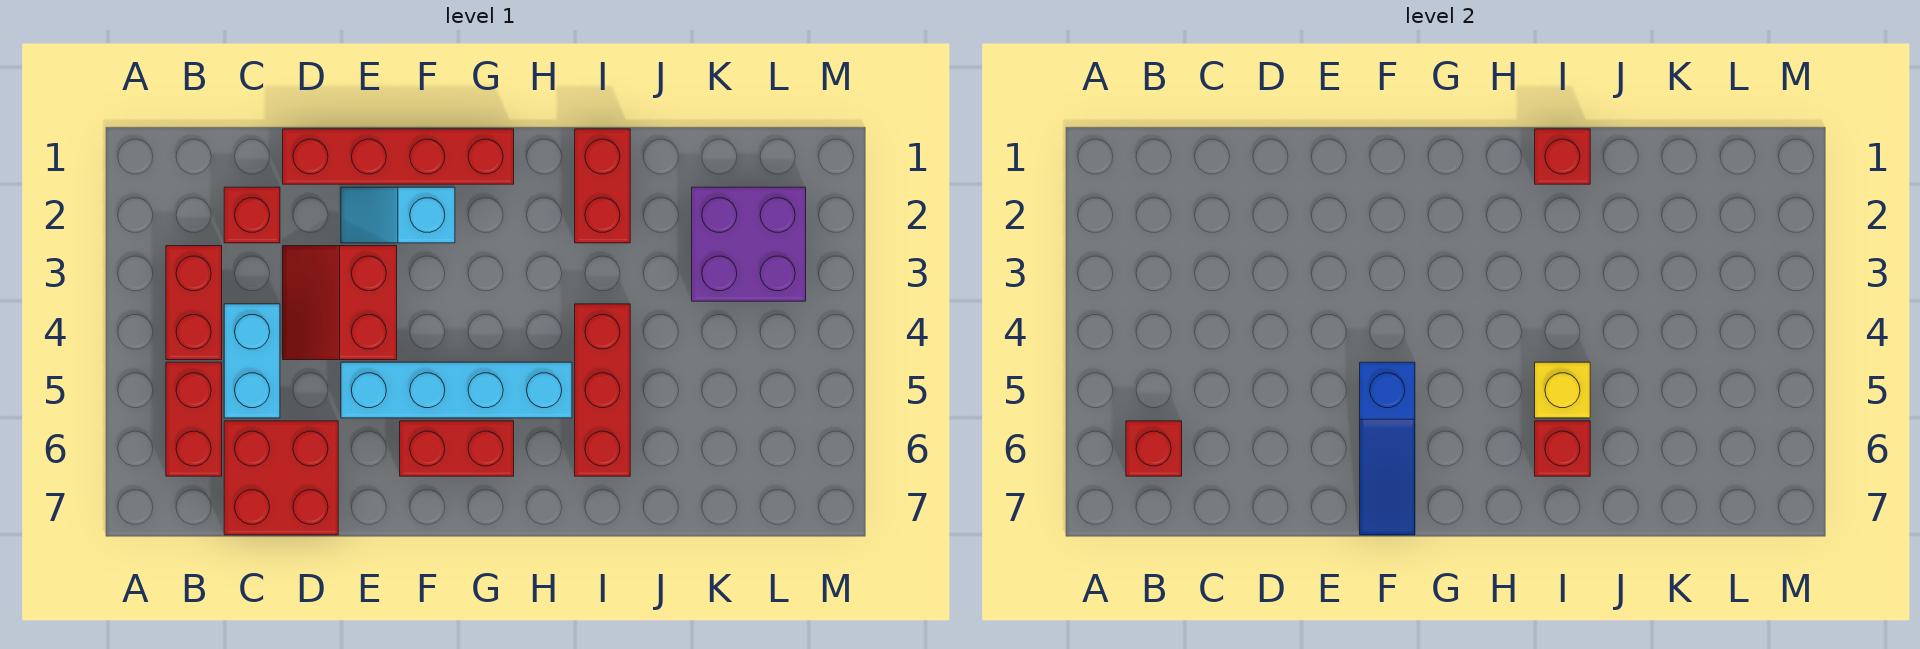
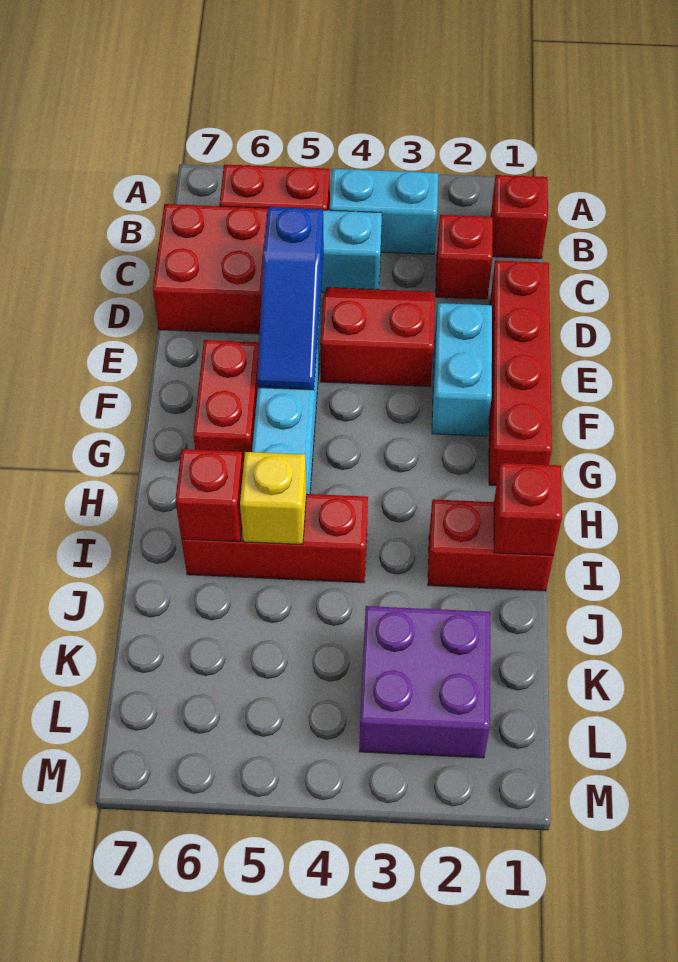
red 1x2 brick [166,246,222,360] -> cyan 1x2 brick [330,169,438,254]
red 1x1 brick [1126,421,1182,476] -> red 1x1 brick moved to [491,175,548,259]
cyan 1x2 slope [341,187,455,243] -> cyan 1x2 brick [432,303,492,436]
blue 1x3 slope [1360,362,1415,535] -> blue 1x3 slope turned to [257,207,324,390]

